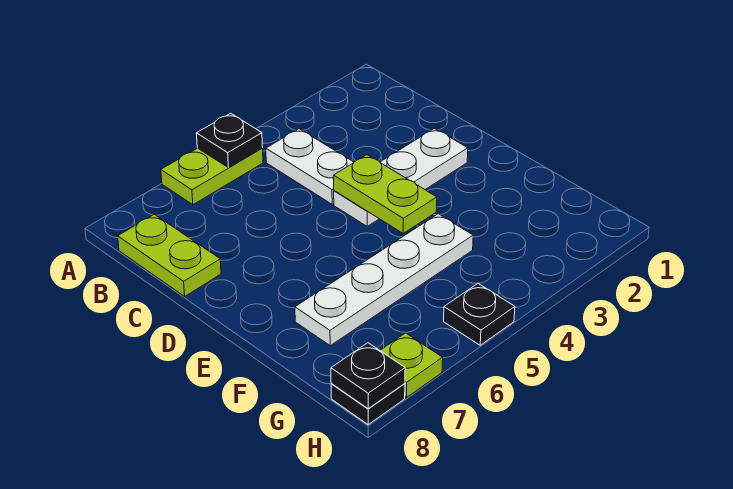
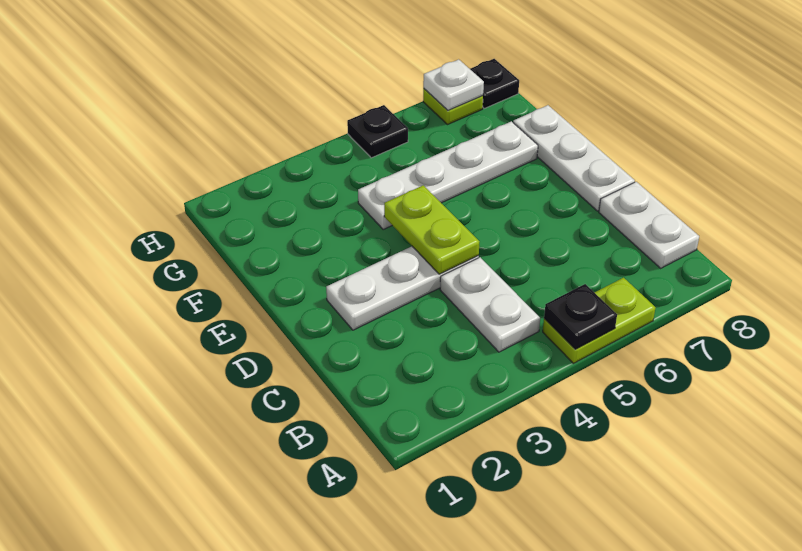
lime 1x2 plate [118,214,221,296] -> white 1x2 plate [599,182,699,268]
none -> white 1x3 plate [513,105,635,211]
none -> white 1x1 plate [423,59,484,110]
black 1x1 plate [331,343,405,409] -> none

